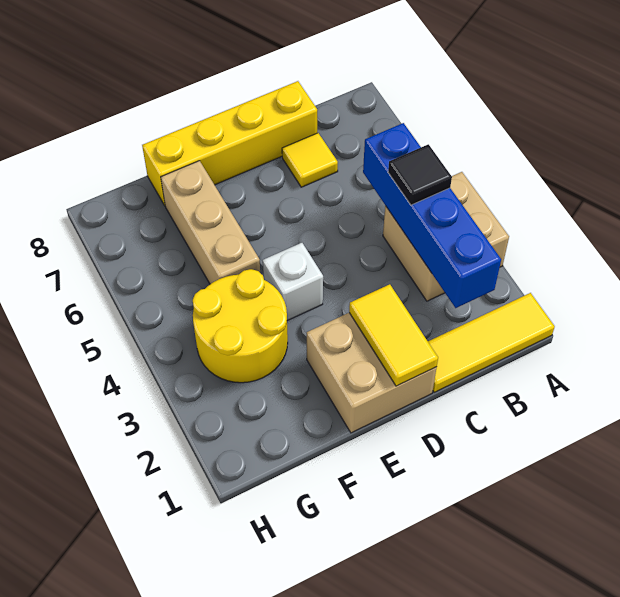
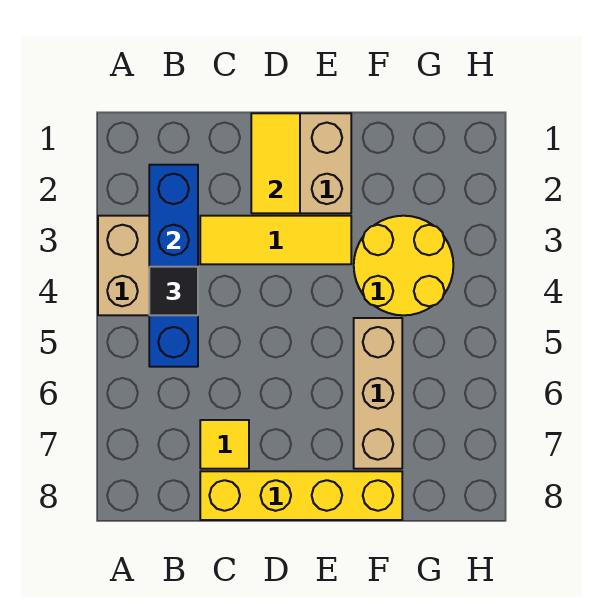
yellow 1x3 tile [428,293,555,392] -> yellow 1x3 tile moved to [200,216,351,264]
white 1x1 brick [263,243,323,321] -> none

